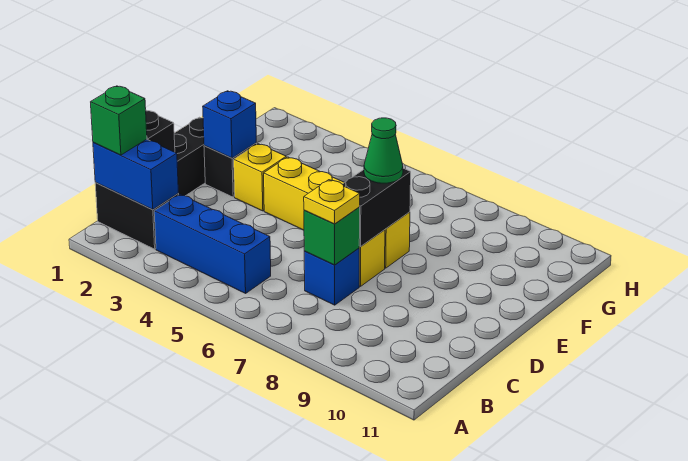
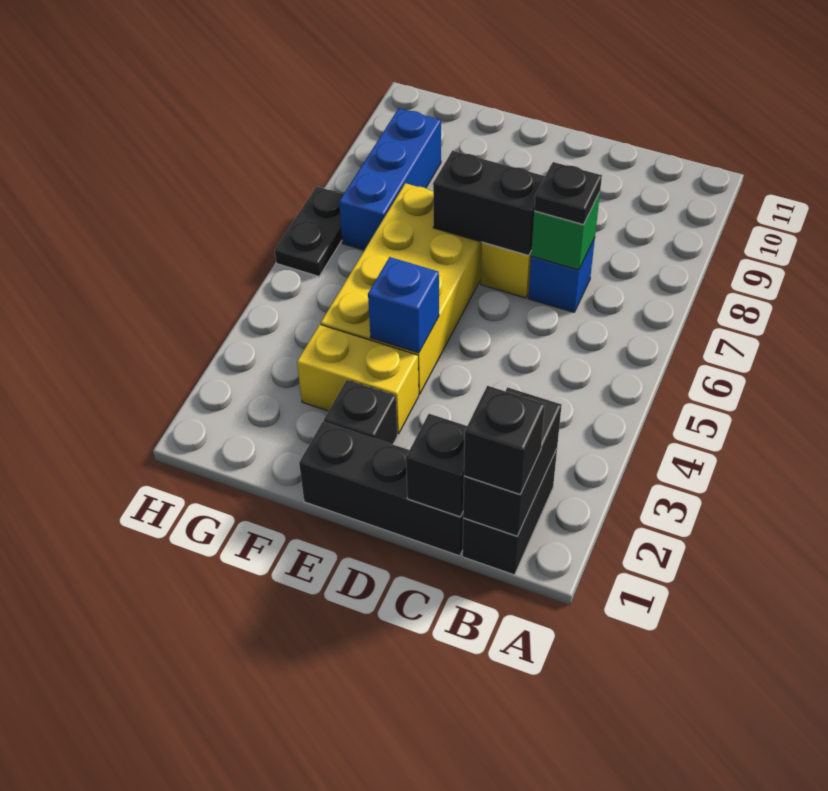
blue 1x2 brick [93,139,178,210] -> black 1x2 brick [463,387,562,536]
green 1x1 brick [91,86,147,155] -> black 1x1 brick [464,386,545,494]
blue 1x3 brick [154,194,271,293] -> blue 1x3 brick moved to [339,109,441,250]
yellow 1x1 plate [304,180,360,224] -> black 1x1 plate [534,162,602,225]
blue 1x1 brick [203,91,256,158] -> blue 1x1 brick moved to [368,257,439,353]
yellow 1x1 brick [234,144,286,211] -> yellow 1x2 brick [297,325,419,434]
yellow 1x4 brick [264,157,410,268] -> yellow 2x4 brick [321,183,482,394]
green 1x1 cone [364,118,403,183] -> none
none -> black 1x2 plate [275,186,344,276]

